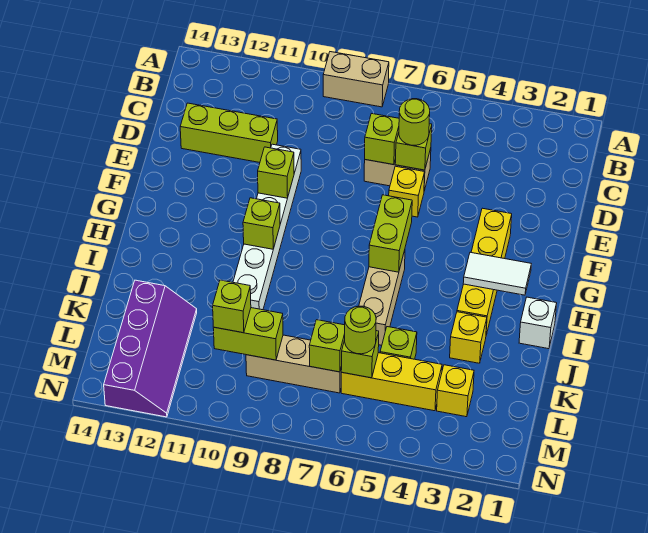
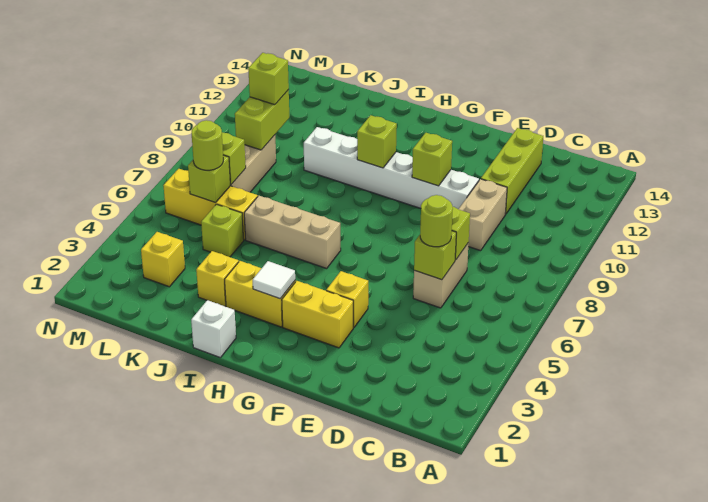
tan 1x2 brick [323,52,389,107] -> tan 1x2 brick moved to [458,179,507,251]
yellow 1x1 brick [389,166,425,217] -> yellow 1x1 brick moved to [326,271,368,327]
lime 1x2 brick [369,195,412,272] -> none
white 1x2 tile [463,252,531,295] -> white 1x1 tile [253,261,295,299]
purple 2x4 slope [104,280,197,417] -> none
yellow 1x3 brick [341,353,442,411] -> yellow 1x3 brick turned to [163,169,258,240]

